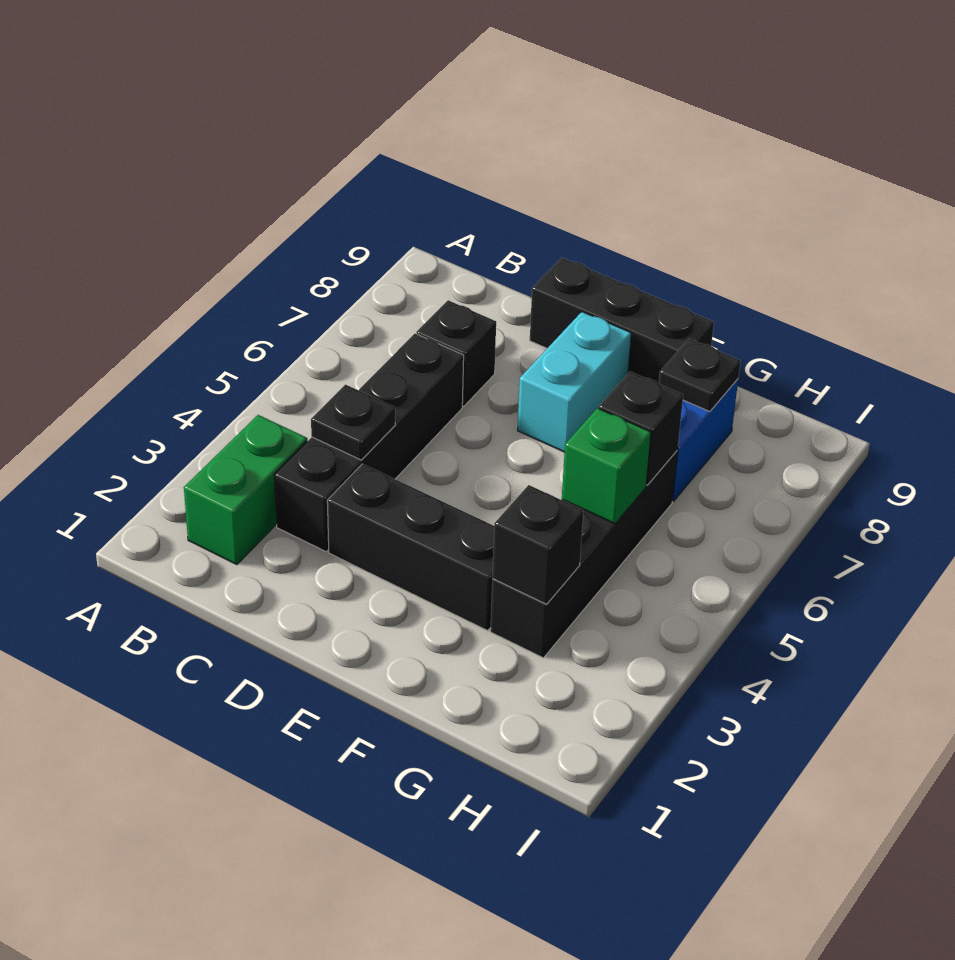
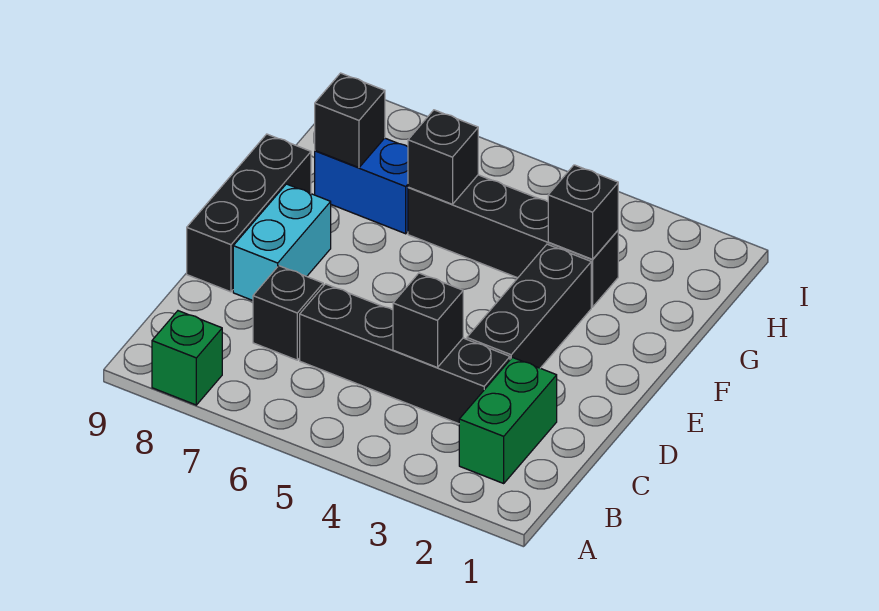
green 1x2 brick [184,415,307,565] -> green 1x2 brick turned to [459,357,557,483]
black 1x1 plate [311,385,395,460] -> black 1x1 brick [393,273,463,368]
cyan 1x2 brick [518,312,631,452] -> cyan 1x2 brick turned to [233,184,331,300]
green 1x1 brick [562,408,651,524] -> green 1x1 brick moved to [152,311,222,405]
black 1x1 plate [659,339,740,412] -> black 1x1 brick [315,73,385,168]

